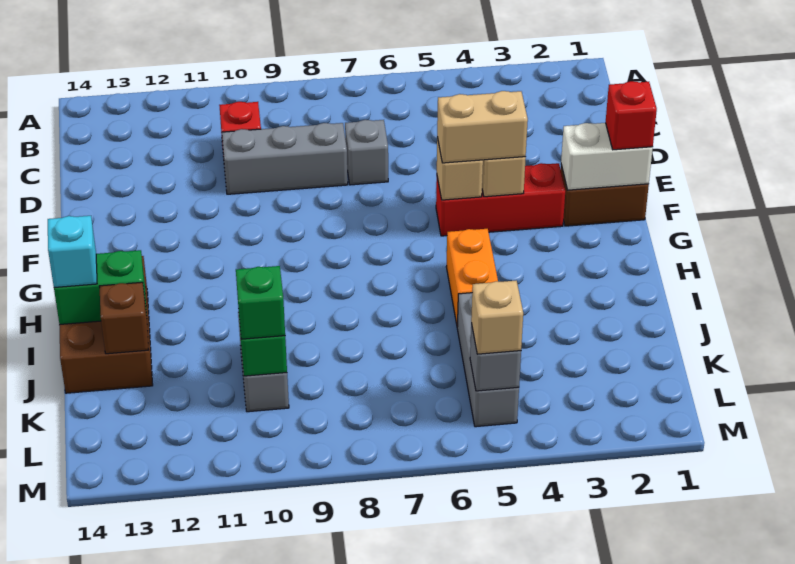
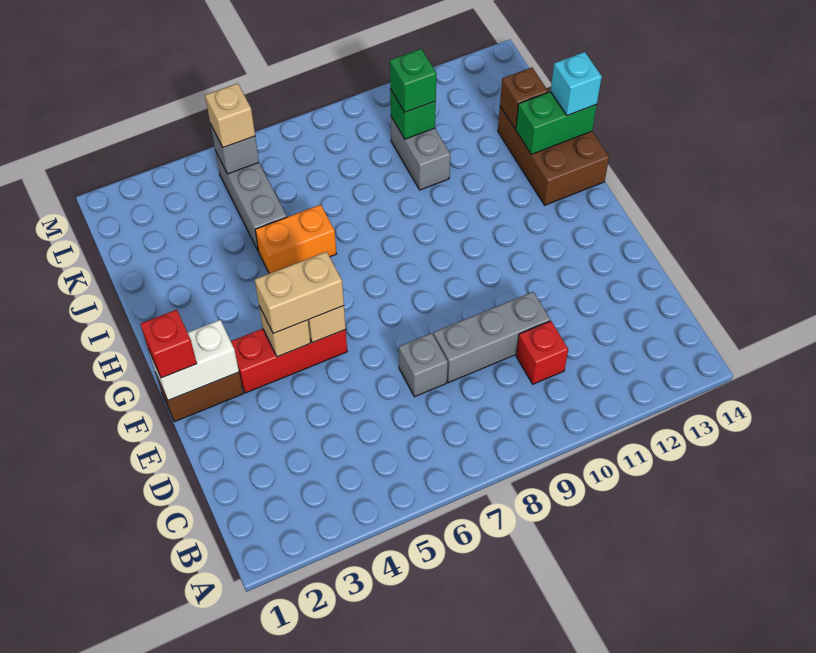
orange 1x2 brick [446,229,498,326] -> orange 1x2 brick turned to [255,205,336,274]

